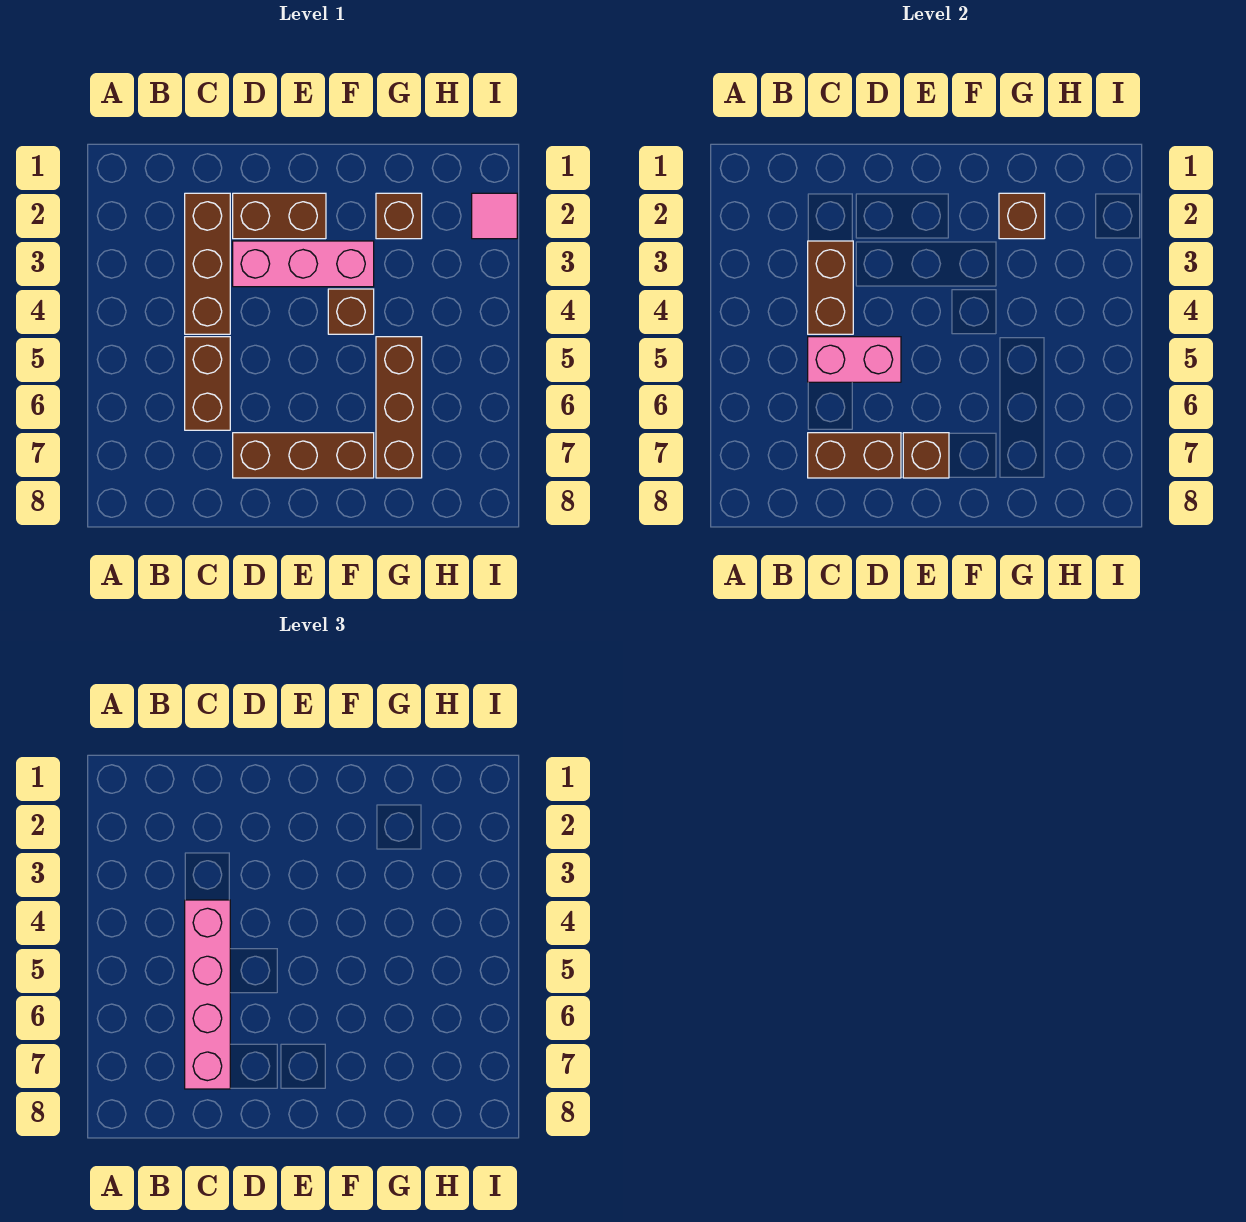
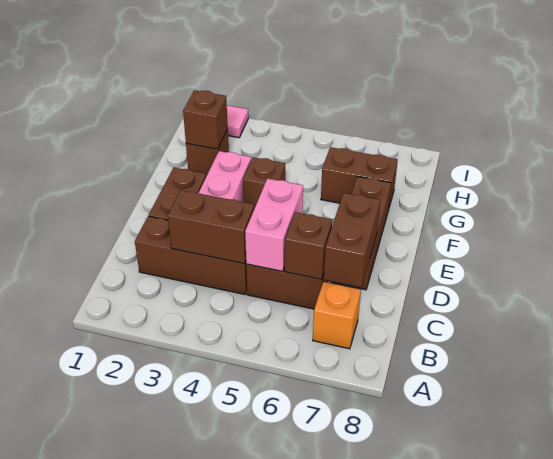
none -> orange 1x1 brick [313,282,361,349]
pink 1x4 brick [185,900,230,1089] -> none
brown 1x1 brick [903,433,949,478] -> brown 1x1 brick moved to [285,212,332,279]
brown 1x3 brick [376,337,422,478] -> brown 1x2 brick [321,147,398,210]

